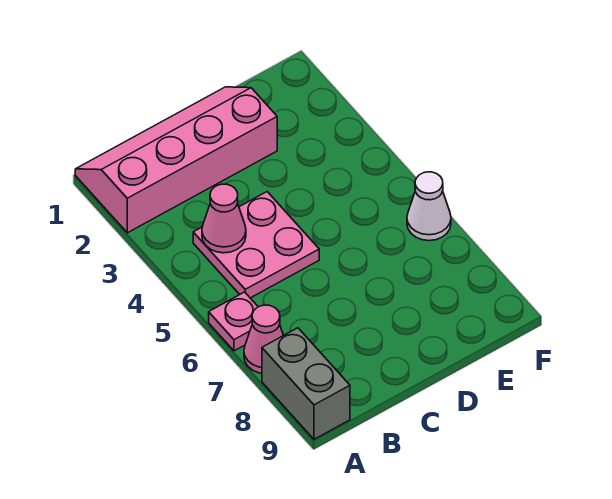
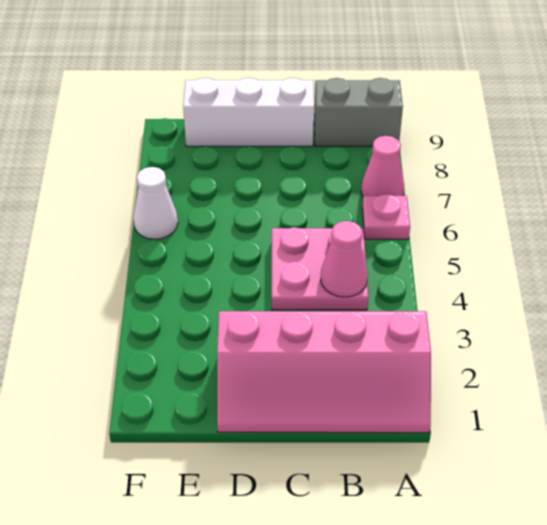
grey 1x2 brick [262,328,350,439] -> grey 1x2 brick turned to [314,78,403,146]
none -> white 1x3 brick [183,78,314,146]

